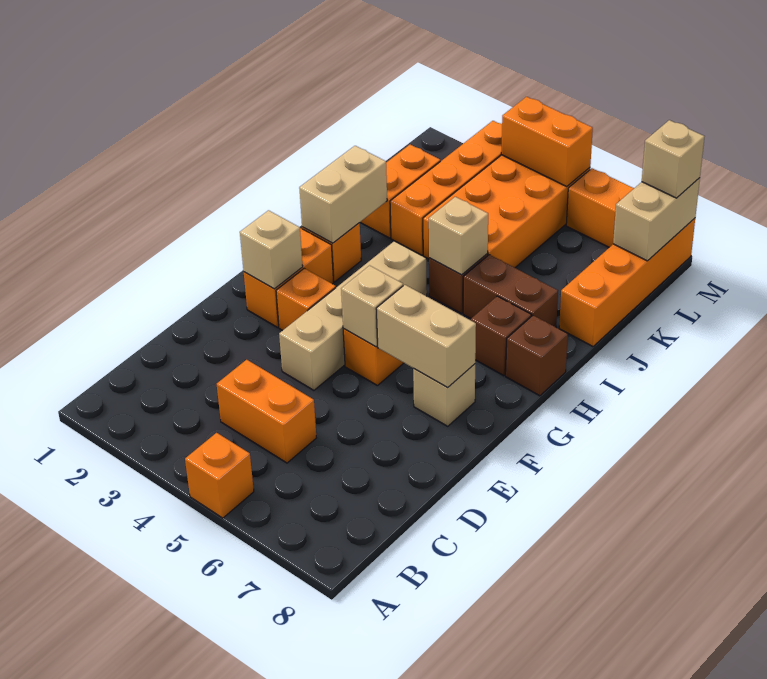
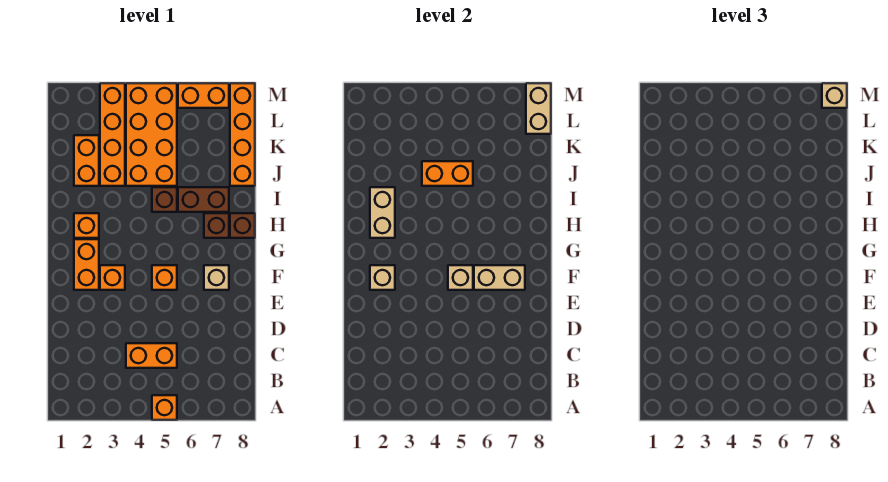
tan 1x4 brick [279,241,427,390] -> none
tan 1x1 brick [429,197,488,275] -> none
orange 1x2 brick [501,97,593,186] -> orange 1x2 brick moved to [422,161,473,186]

